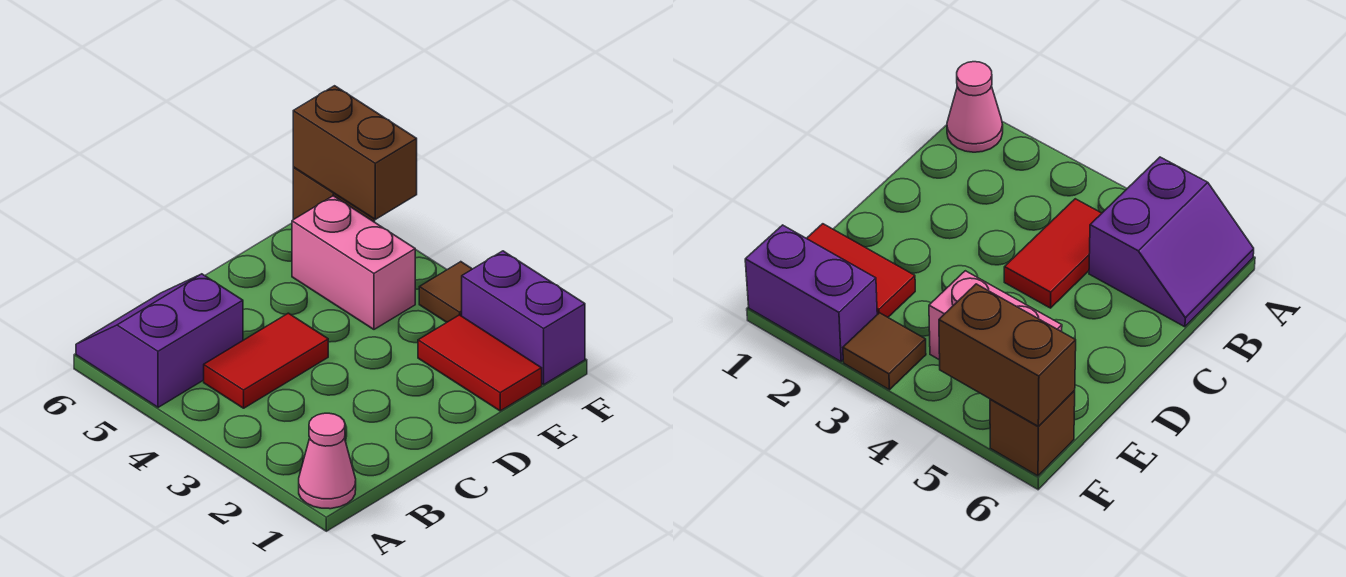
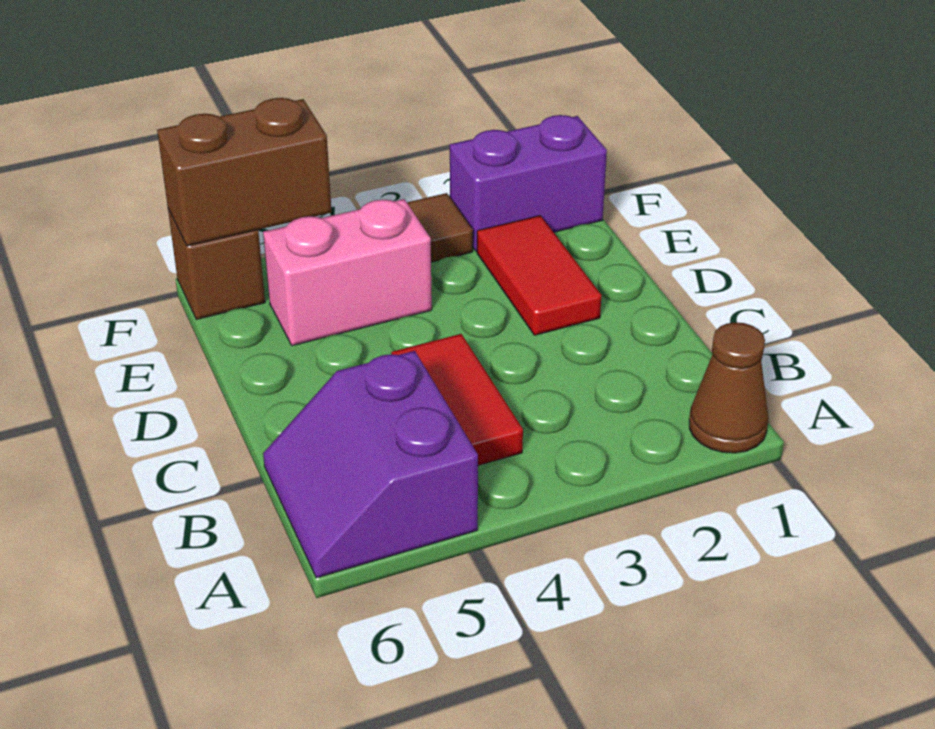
pink 1x1 cone [299,413,356,509] -> brown 1x1 cone [689,322,768,453]
red 1x2 tile [418,315,542,411] -> red 1x2 tile turned to [477,215,602,335]

